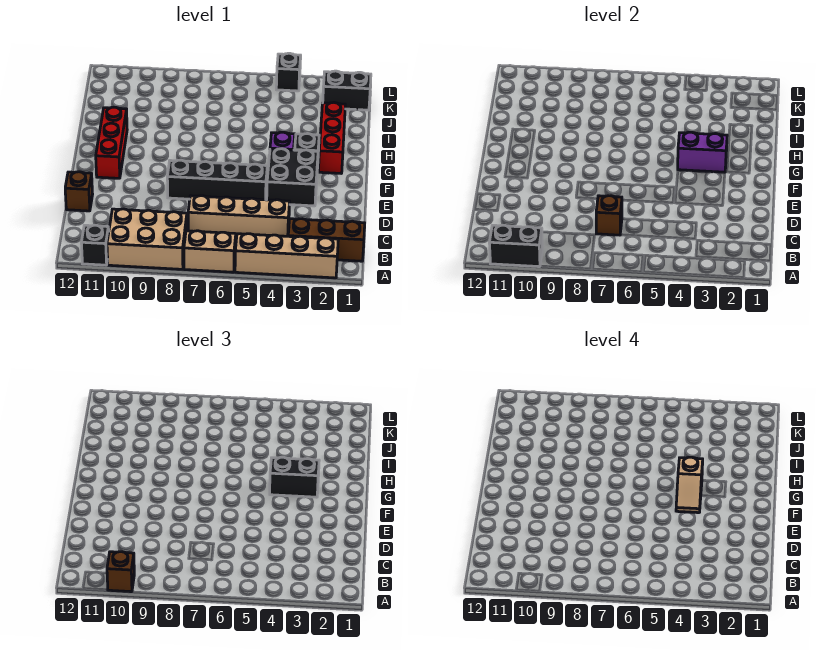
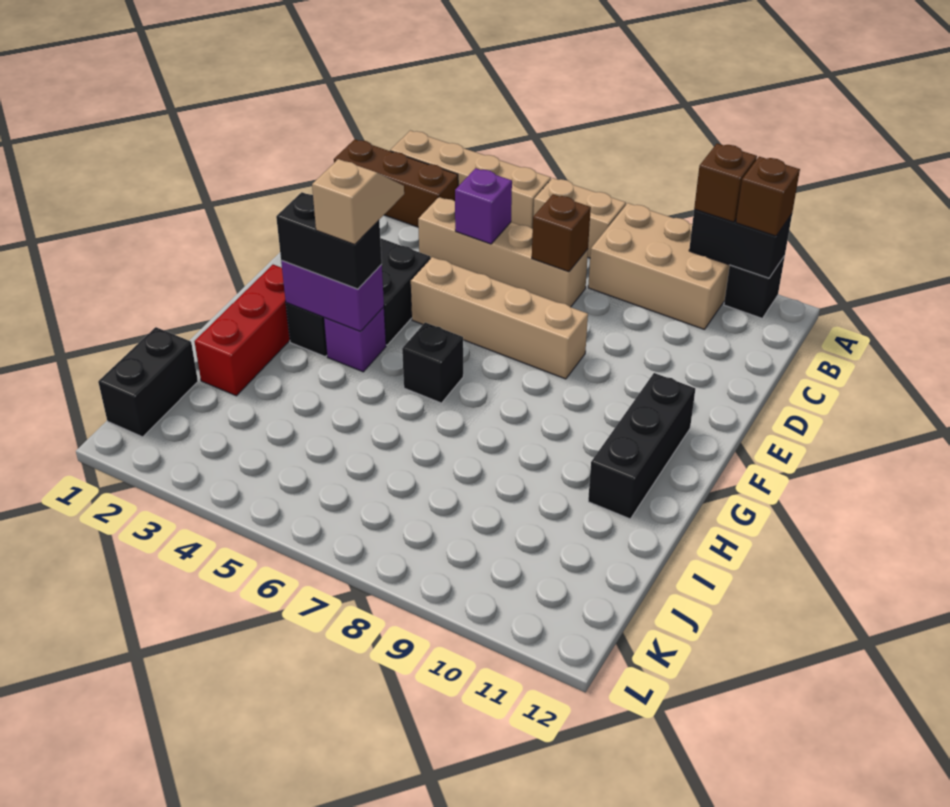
none -> purple 1x1 brick [455,168,512,244]
brown 1x1 brick [65,172,93,211] -> brown 1x1 brick moved to [736,157,800,236]
black 1x4 brick [167,160,267,200] -> tan 1x4 brick [411,257,588,379]
red 1x3 brick [96,107,127,178] -> black 1x3 brick [588,373,695,519]
black 1x2 brick [323,71,371,110] -> black 1x2 brick turned to [98,327,198,437]
black 1x1 brick [276,53,301,91] -> black 1x1 brick moved to [402,323,463,403]

